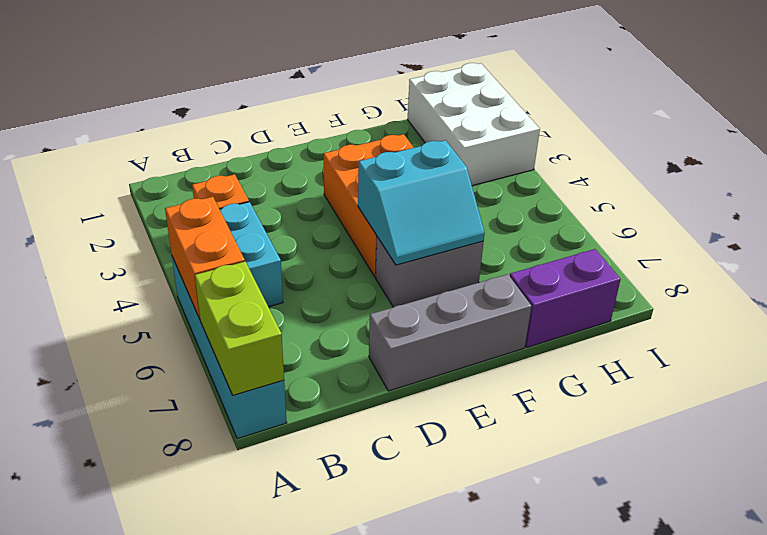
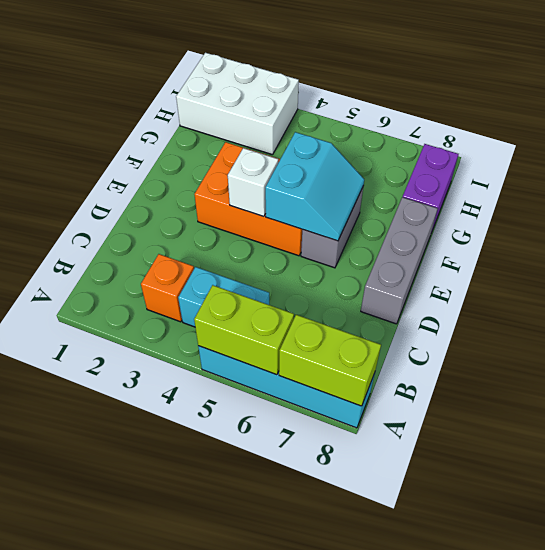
orange 1x2 brick [165,197,245,319] -> lime 1x2 brick [194,285,294,375]
none -> white 1x1 brick [228,148,278,217]

